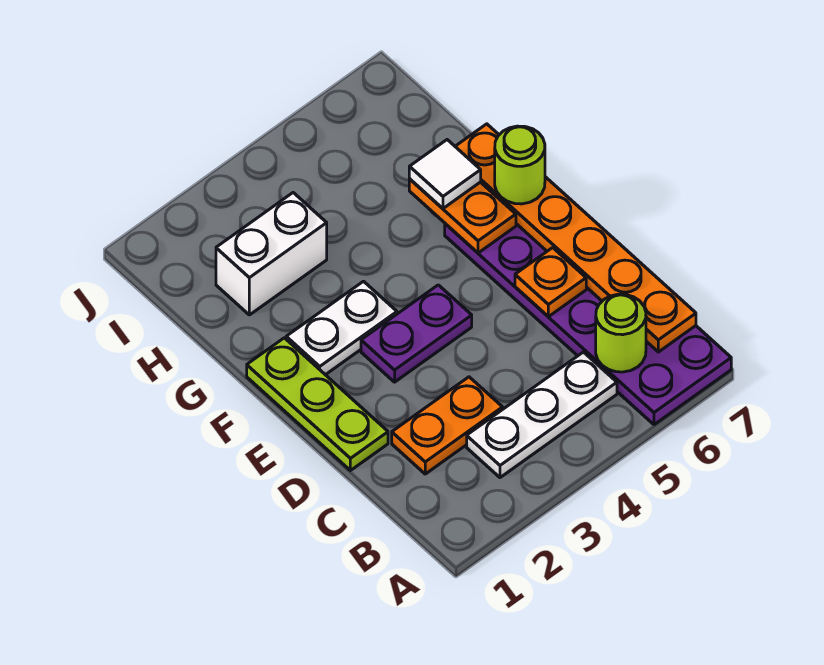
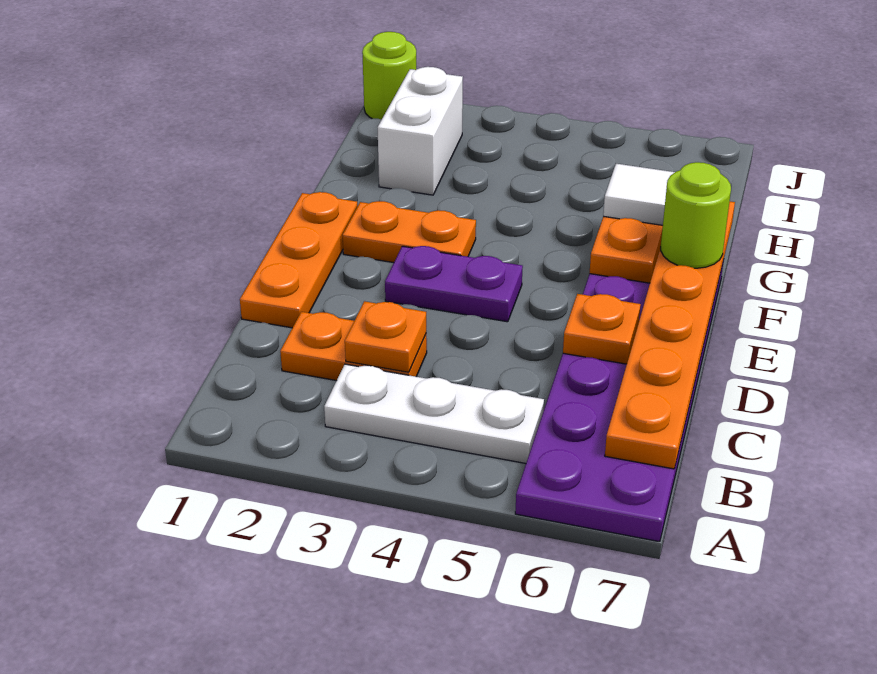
lime 1x1 round brick [596,294,646,372] -> lime 1x1 round brick moved to [362,32,416,119]
none -> orange 1x1 plate [345,301,426,372]
lime 1x3 plate [247,338,388,470] -> orange 1x3 plate [240,192,358,328]
white 1x2 plate [286,281,397,375] -> orange 1x2 plate [343,201,476,263]
white 1x2 brick [216,193,327,315] -> white 1x2 brick turned to [378,67,463,195]

